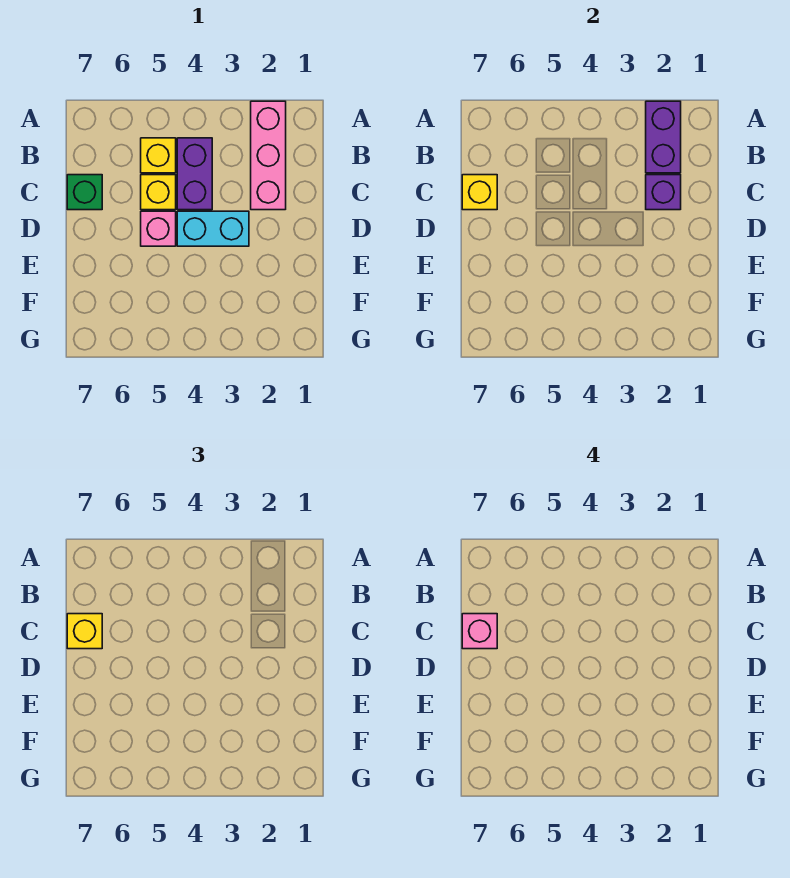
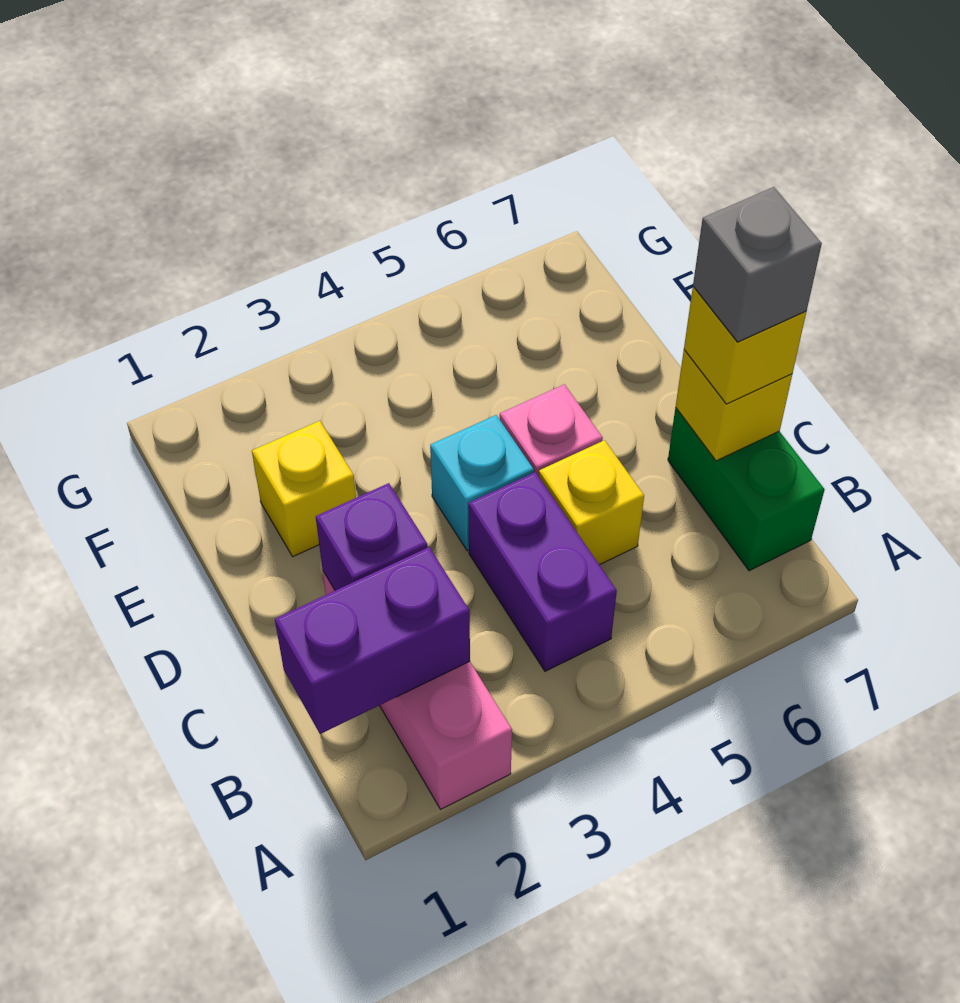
purple 1x2 brick [646,101,681,173] -> purple 1x2 brick turned to [275,547,470,734]
yellow 1x1 brick [141,138,176,173] -> yellow 1x1 brick moved to [252,421,356,557]
green 1x1 brick [67,175,102,210] -> green 1x2 brick [668,408,825,571]
pink 1x1 brick [462,614,497,649] -> grey 1x1 brick [693,187,822,342]
cyan 1x2 brick [177,211,249,246] -> cyan 1x1 brick [430,415,534,551]

